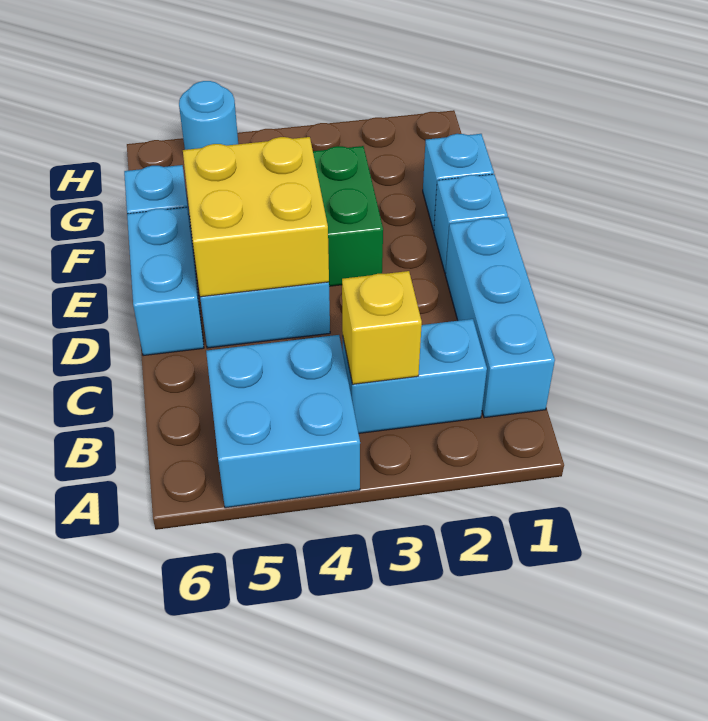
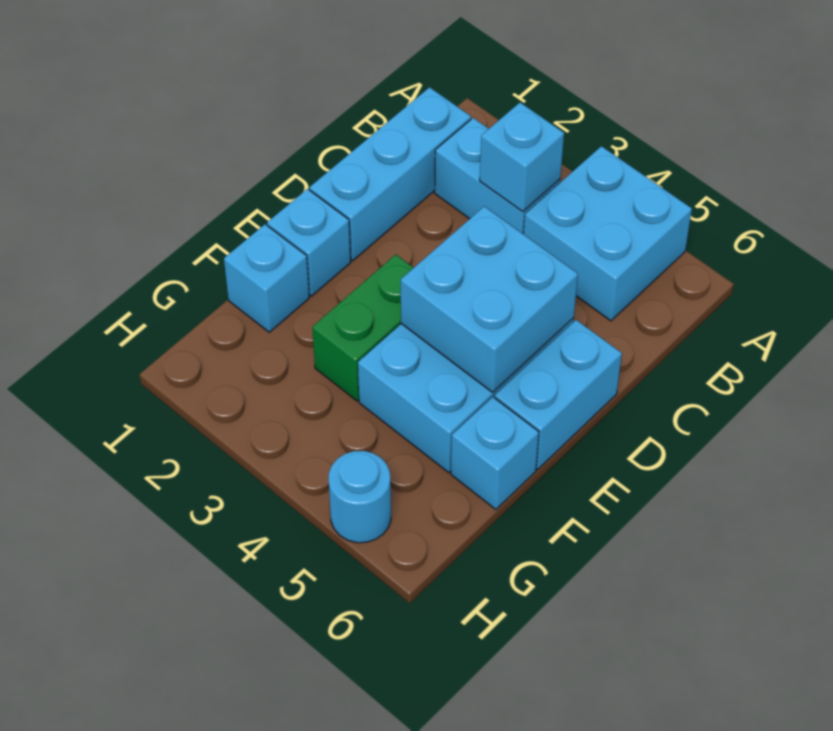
yellow 1x1 brick [342,271,422,384] -> cyan 1x1 brick [480,103,564,212]
yellow 2x2 brick [183,137,329,297] -> cyan 2x2 brick [401,206,578,392]

